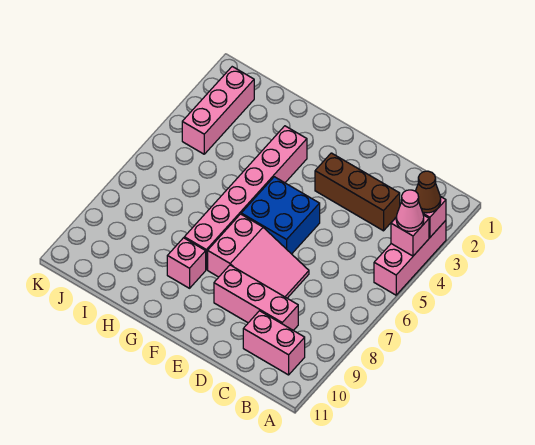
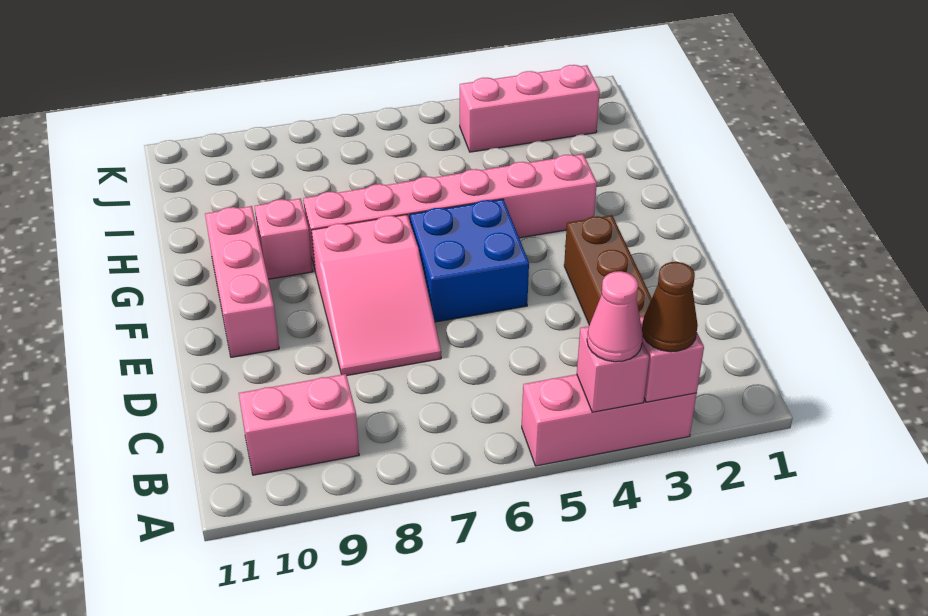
pink 1x2 brick [243,311,305,375] -> pink 1x2 brick turned to [239,374,359,475]
pink 1x3 brick [214,265,298,331] -> pink 1x3 brick moved to [205,206,279,357]

